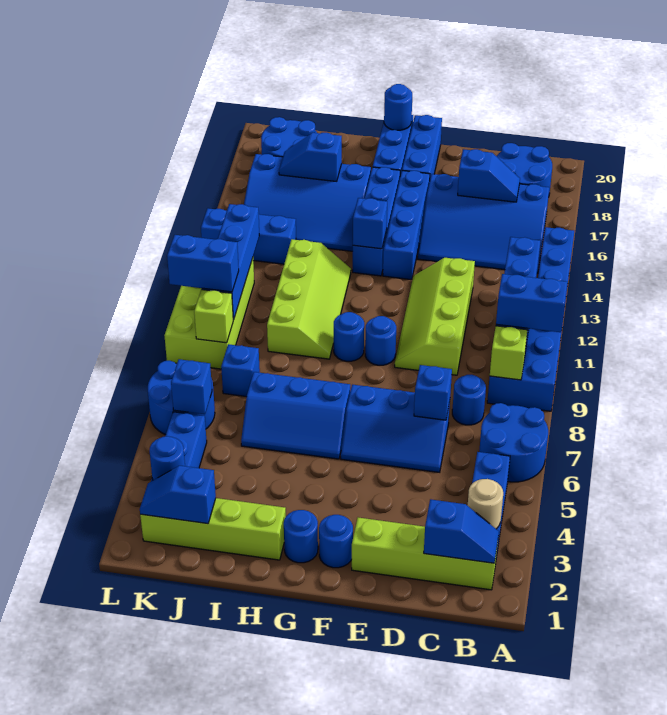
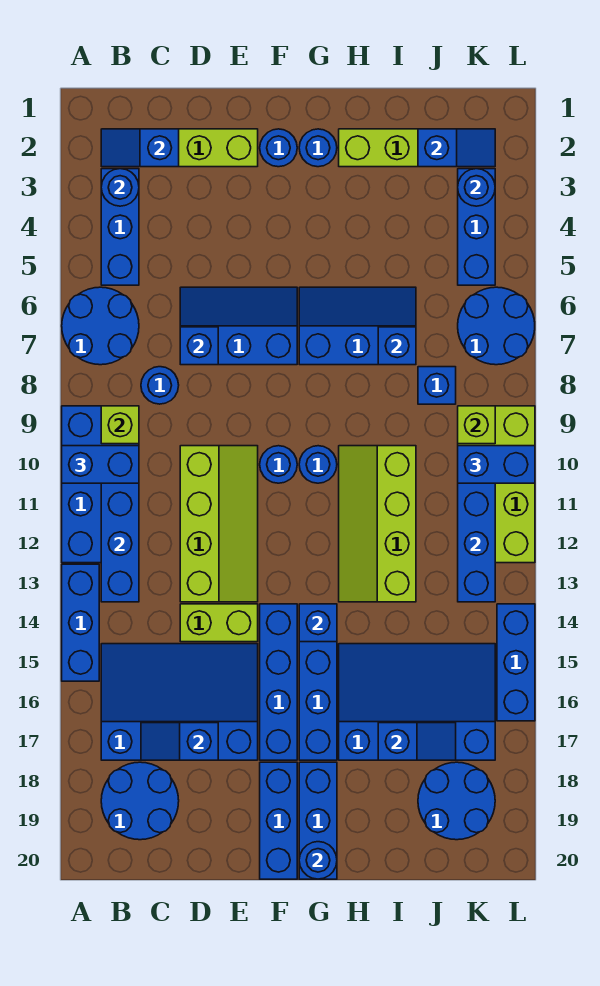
tan 1x1 round brick [468,479,503,529] -> blue 1x1 round brick [101,169,139,206]
none -> lime 1x2 brick [180,604,258,642]
blue 1x3 brick [201,208,296,264] -> blue 1x3 brick turned to [497,604,535,721]
blue 1x1 brick [171,359,212,414] -> blue 1x1 brick moved to [378,327,416,365]

